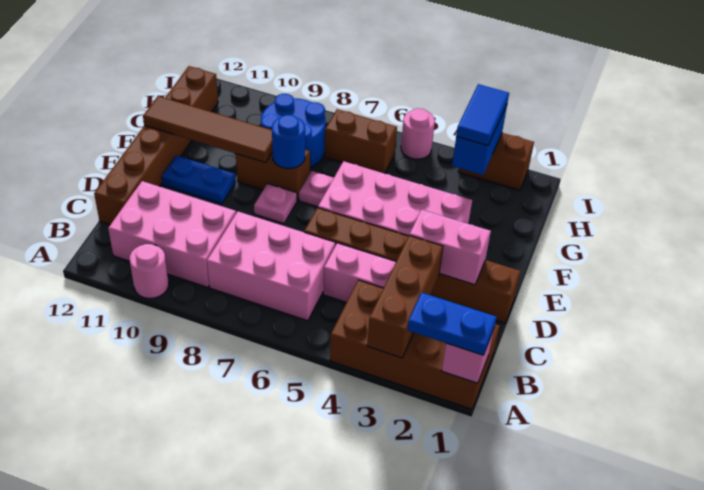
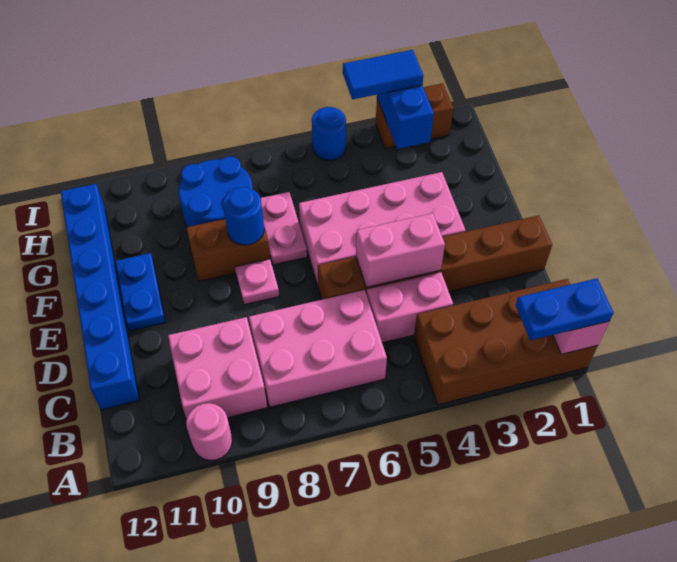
brown 1x3 brick [367,236,443,358] -> none
pink 2x3 brick [108,181,236,287] -> pink 2x2 brick [168,317,267,419]
brown 1x6 brick [94,66,218,225] -> blue 1x6 brick [61,184,139,410]
pink 1x2 brick [409,210,491,285] -> pink 1x2 brick moved to [356,213,445,287]
blue 1x2 plate [161,155,235,204] -> blue 1x2 plate turned to [115,253,165,331]
pink 1x1 plate [299,171,334,207] -> pink 1x2 plate [261,192,307,265]
brown 1x4 tile [143,96,272,162] -> none
blue 1x2 tile [456,84,509,146] -> blue 1x2 tile turned to [343,50,423,99]
brown 1x2 brick [324,109,397,174] -> none
pink 1x1 round brick [401,108,435,159] -> blue 1x1 round brick [312,107,346,160]

